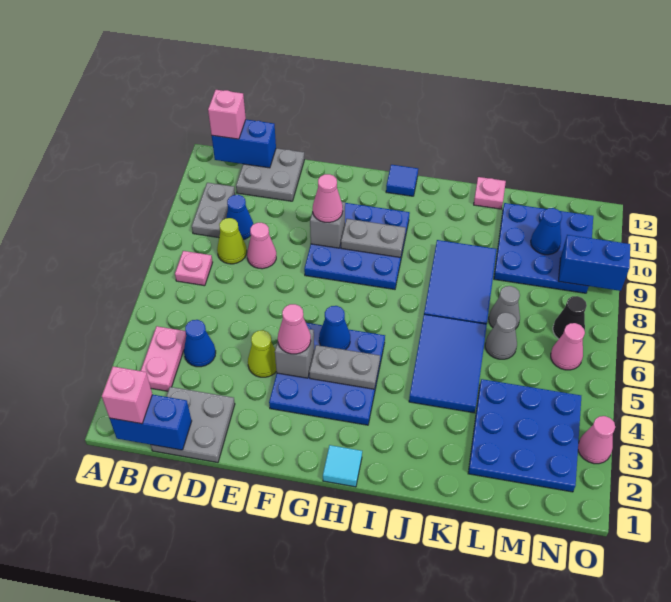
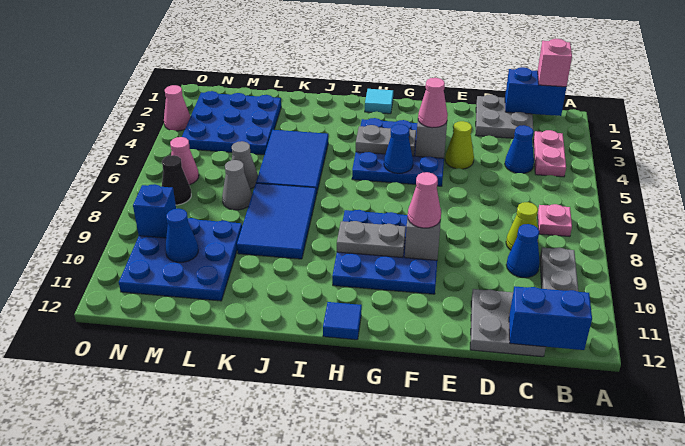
pink 1x1 brick [208,90,246,139] -> none
pink 1x1 cone [247,223,276,269] -> none
pink 1x1 plate [474,177,506,209] -> none
blue 1x2 brick [559,235,630,291] -> blue 1x1 brick [133,184,176,238]

